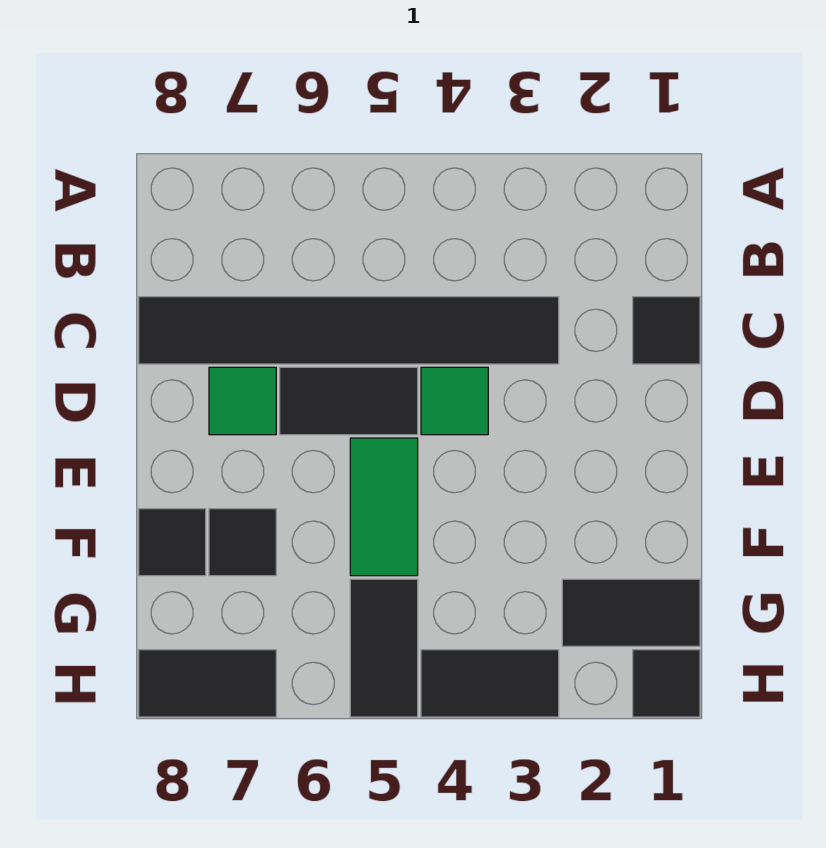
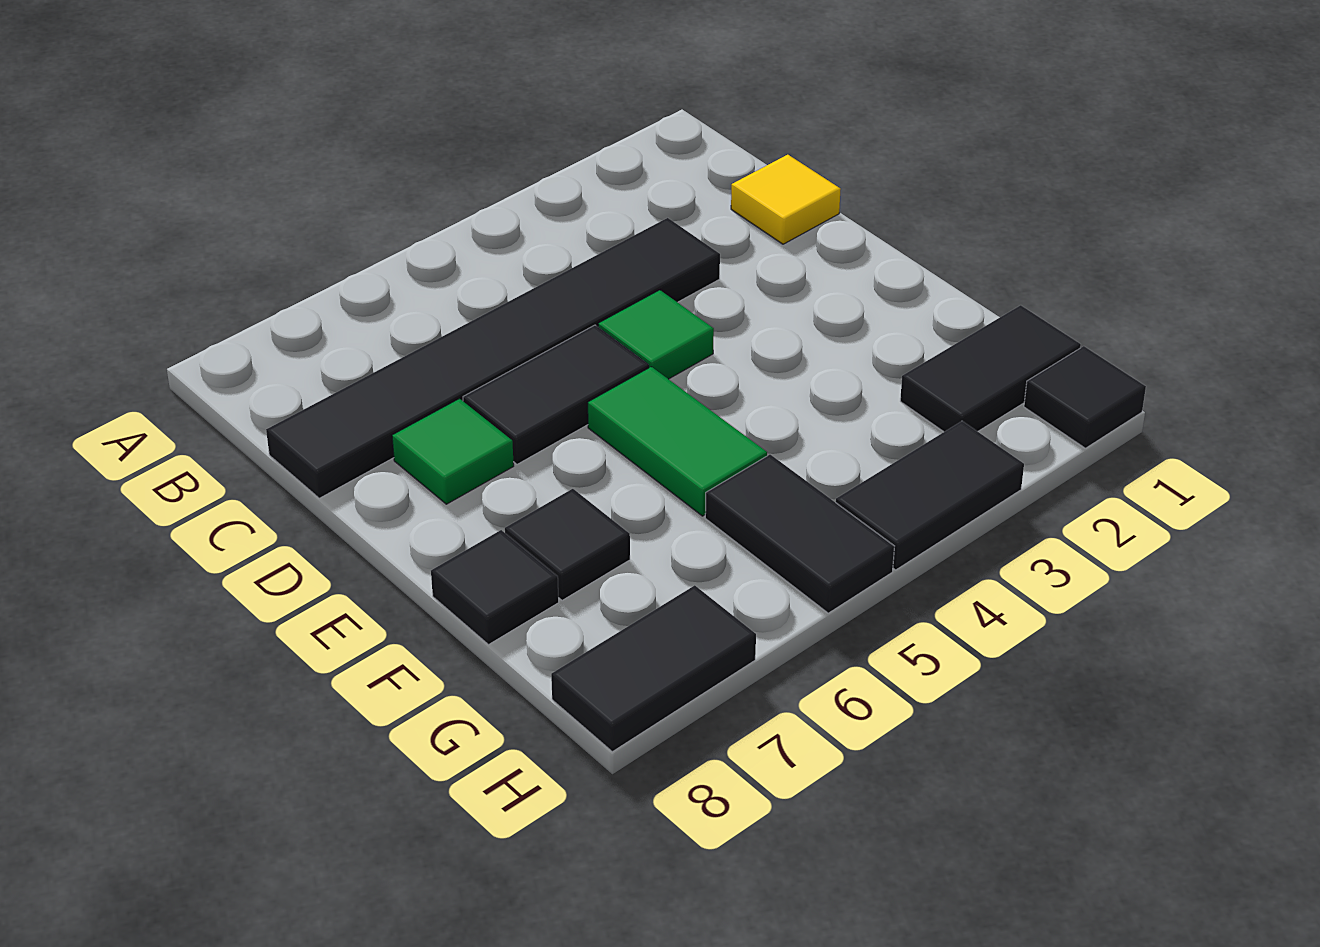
black 1x1 tile [633,297,700,364] -> yellow 1x1 tile [731,155,841,244]

